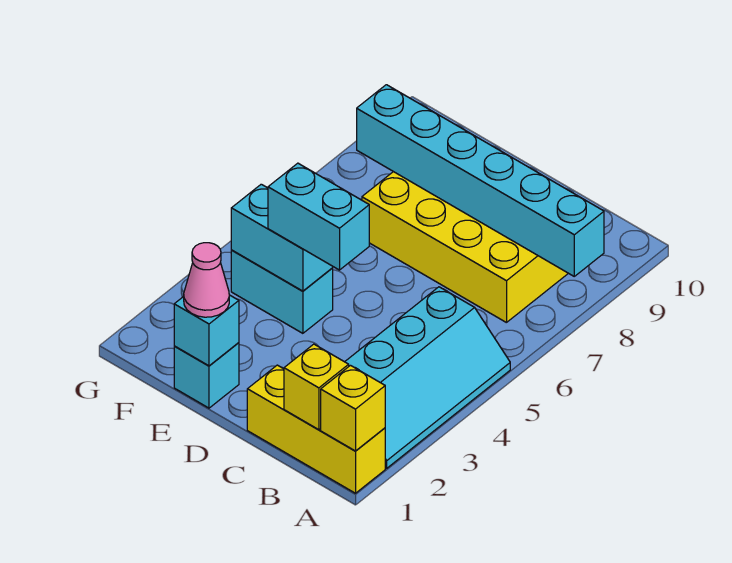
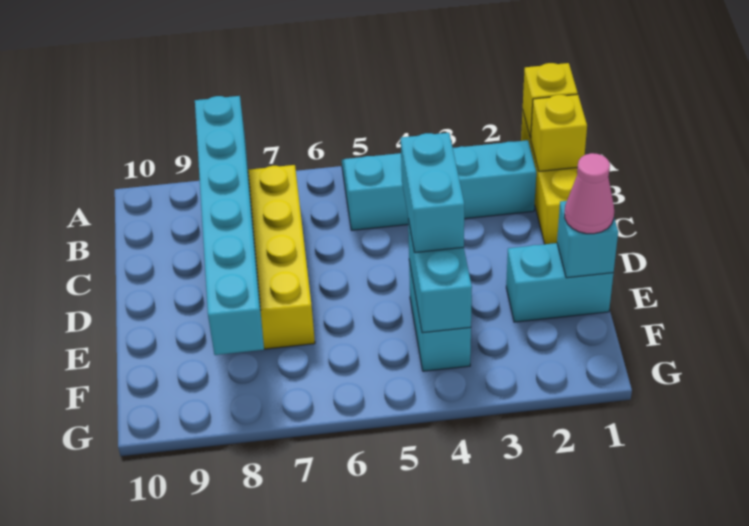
cyan 1x1 brick [174,343,239,408] -> cyan 1x2 brick [506,243,614,322]

